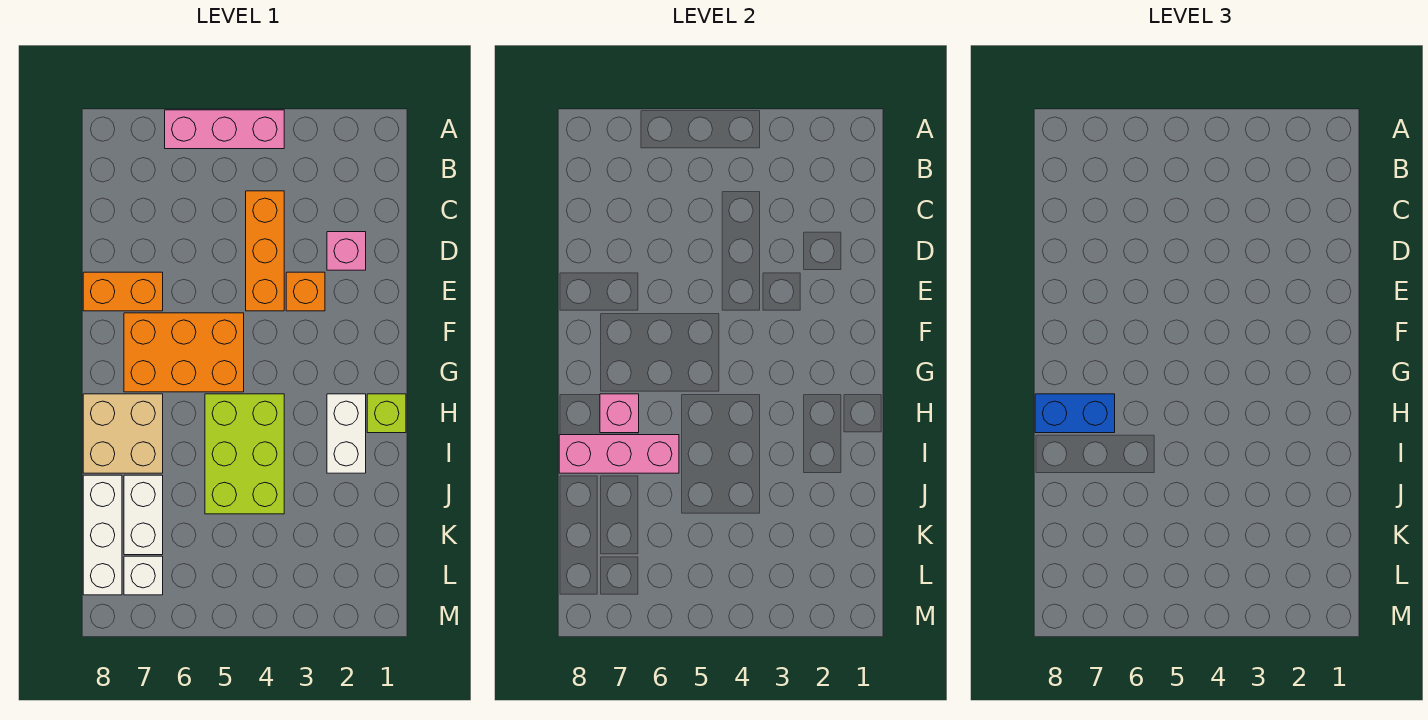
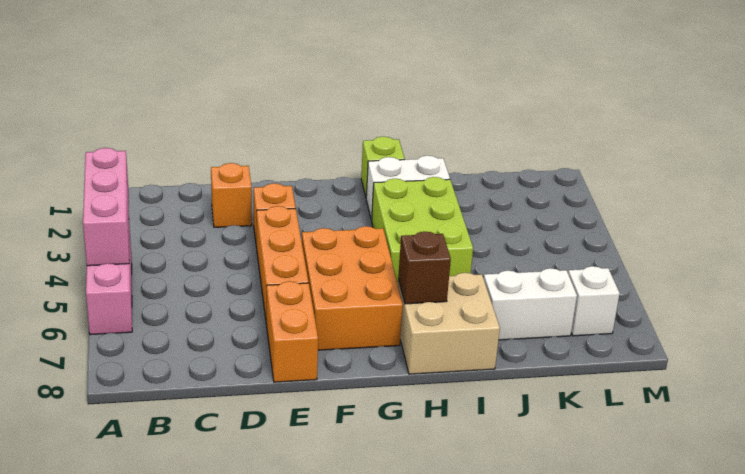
orange 1x3 brick [246,191,284,311] -> orange 1x3 brick turned to [257,206,309,325]
pink 1x1 brick [327,232,366,270] -> orange 1x1 brick [211,163,252,227]
lime 2x3 brick [205,394,284,514] -> lime 2x3 brick turned to [372,177,473,284]
pink 1x1 brick [600,394,639,433] -> brown 1x1 brick [398,232,451,304]
blue 1x2 brick [1035,394,1115,433] -> none
pink 1x3 brick [559,435,679,473] -> pink 1x3 brick moved to [83,148,129,266]
white 1x3 brick [83,475,122,595] -> none

